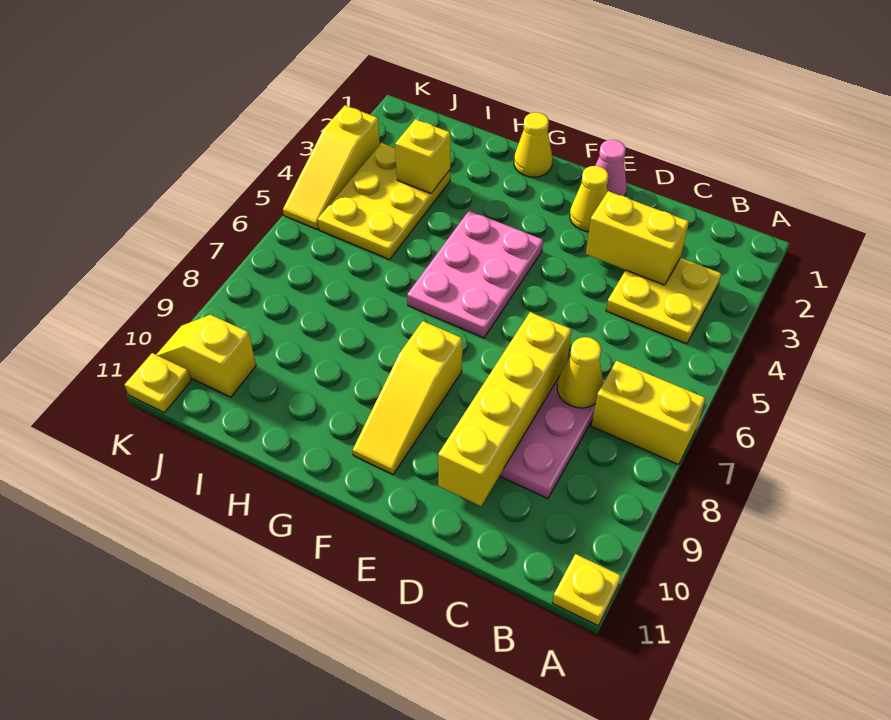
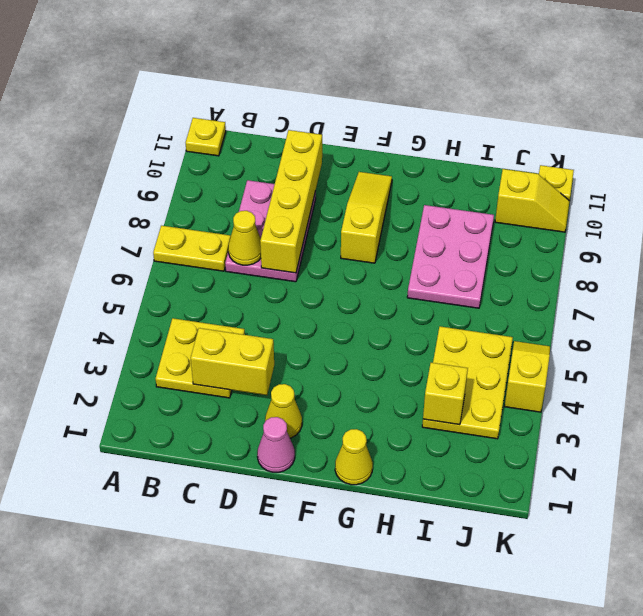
yellow 1x2 brick [592,361,706,465] -> yellow 1x2 plate [153,226,231,271]
pink 2x3 plate [407,211,543,338] -> pink 2x3 plate moved to [407,205,494,308]
yellow 1x3 slope [283,106,380,229] -> yellow 1x2 slope [505,341,550,412]

